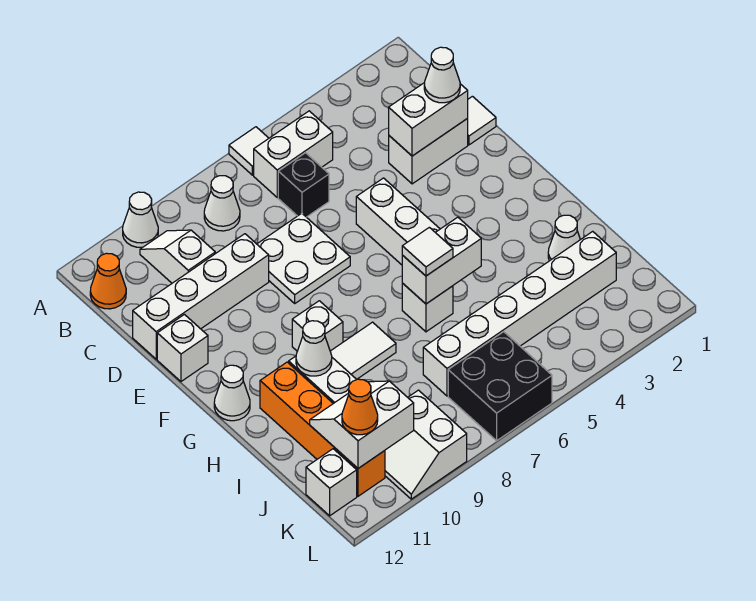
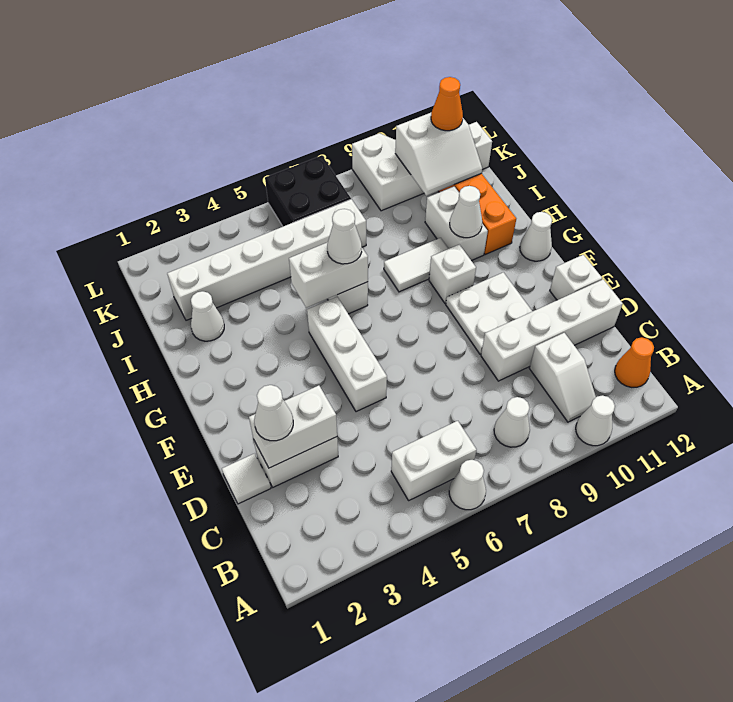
white 1x1 tile [229,127,269,175] -> white 1x1 cone [449,460,486,510]
black 1x1 brick [278,153,329,217] -> none
white 2x2 plate [257,213,350,303] -> white 2x2 plate moved to [446,272,532,354]
white 1x1 tile [402,227,453,276] -> white 1x1 cone [327,209,362,264]

